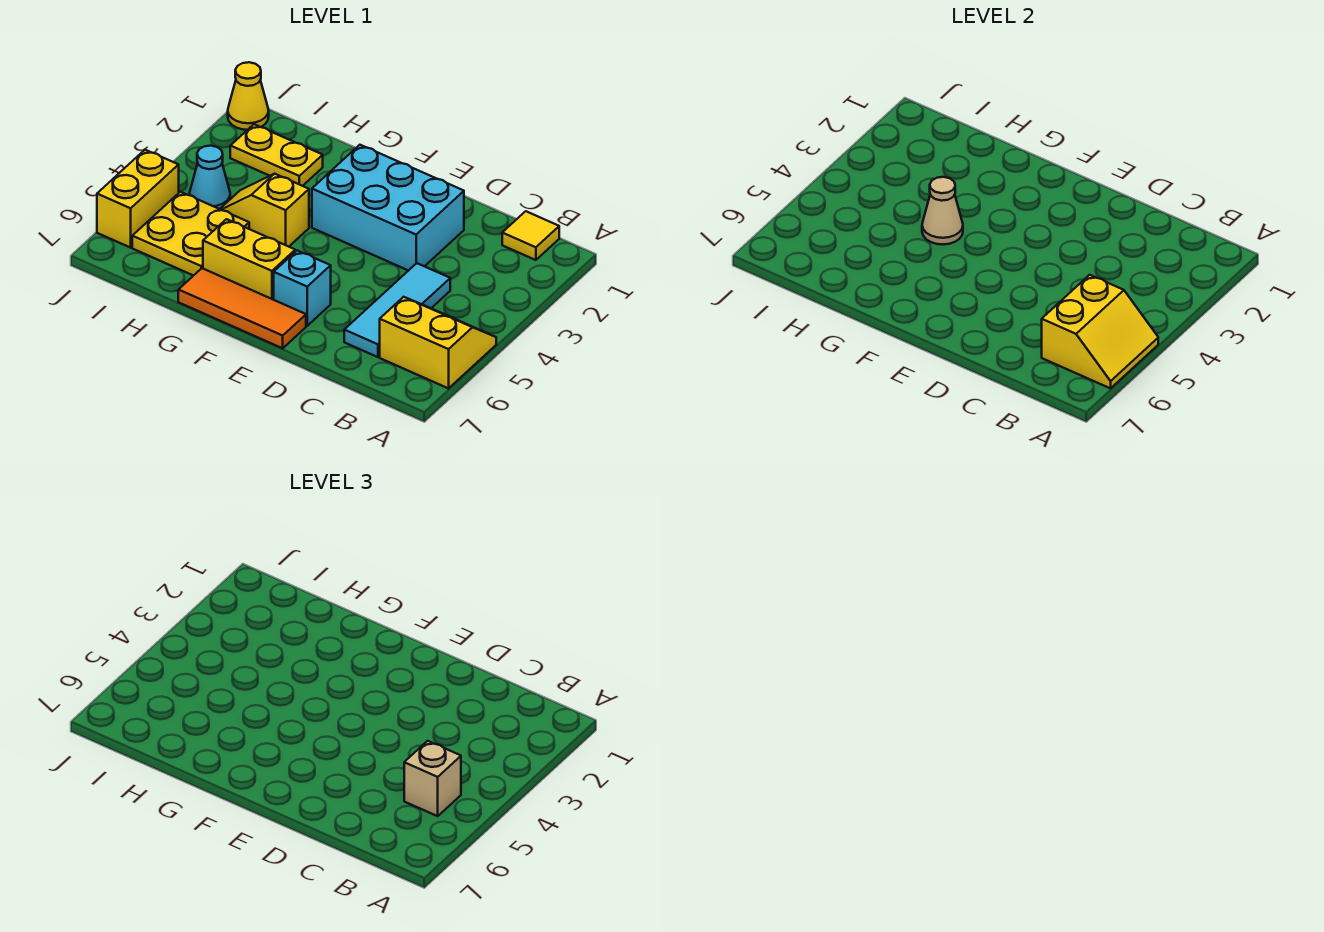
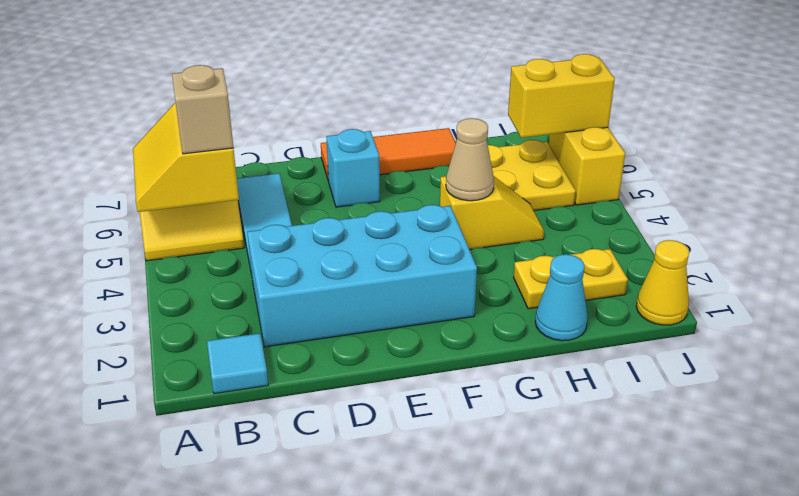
yellow 1x1 tile [502,211,559,260] -> cyan 1x1 tile [207,333,268,394]
cyan 2x3 brick [312,145,464,271] -> cyan 2x4 brick [247,205,477,347]
yellow 1x2 brick [203,219,295,300] -> yellow 1x2 brick moved to [508,54,615,138]
cyan 1x1 cone [189,146,230,209] -> cyan 1x1 cone moved to [535,254,588,341]

